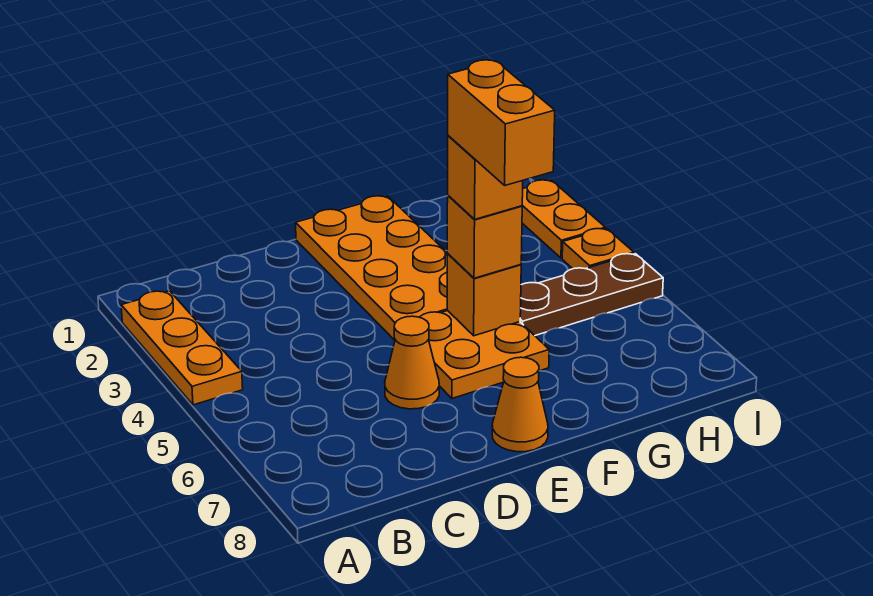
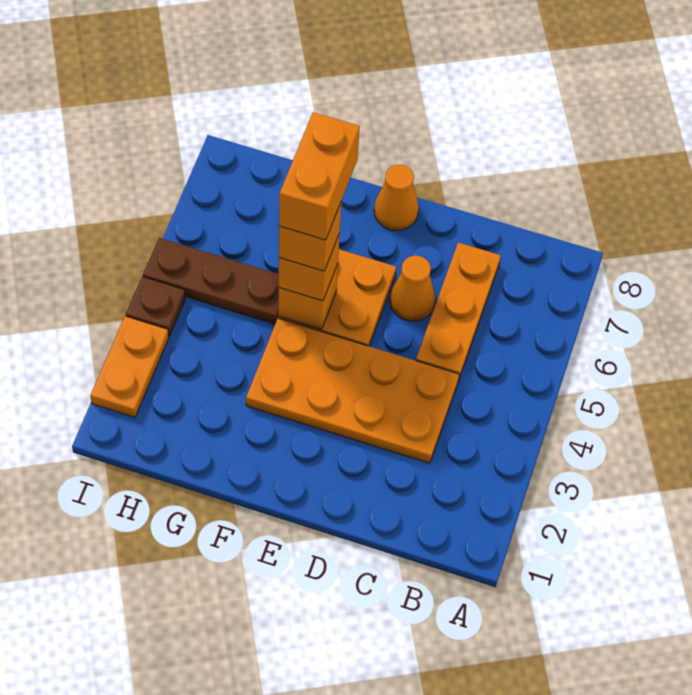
orange 1x3 plate [121,291,243,405] -> orange 1x3 plate moved to [416,243,501,379]
orange 2x4 plate [296,196,448,340] -> orange 2x4 plate turned to [246,318,459,463]
orange 1x1 plate [562,229,634,269] -> brown 1x1 plate [126,277,185,336]

